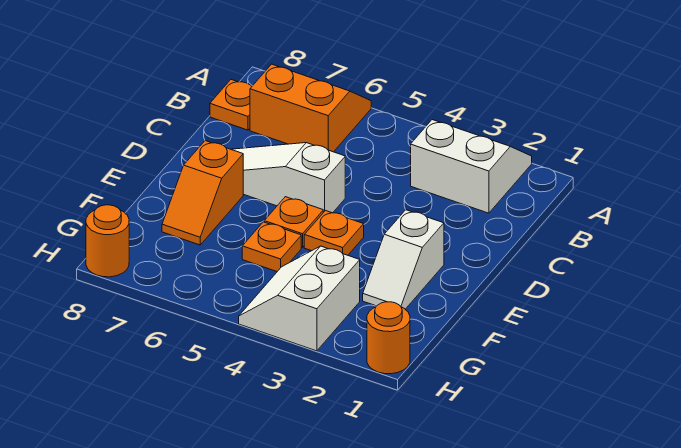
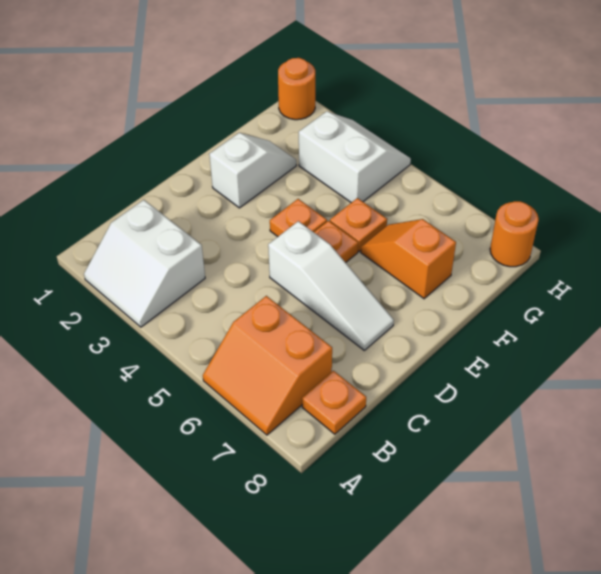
orange 1x2 slope [162,141,243,245] -> orange 1x2 slope turned to [361,219,456,299]
white 2x2 slope [239,246,360,351] -> white 2x2 slope turned to [299,111,411,203]

